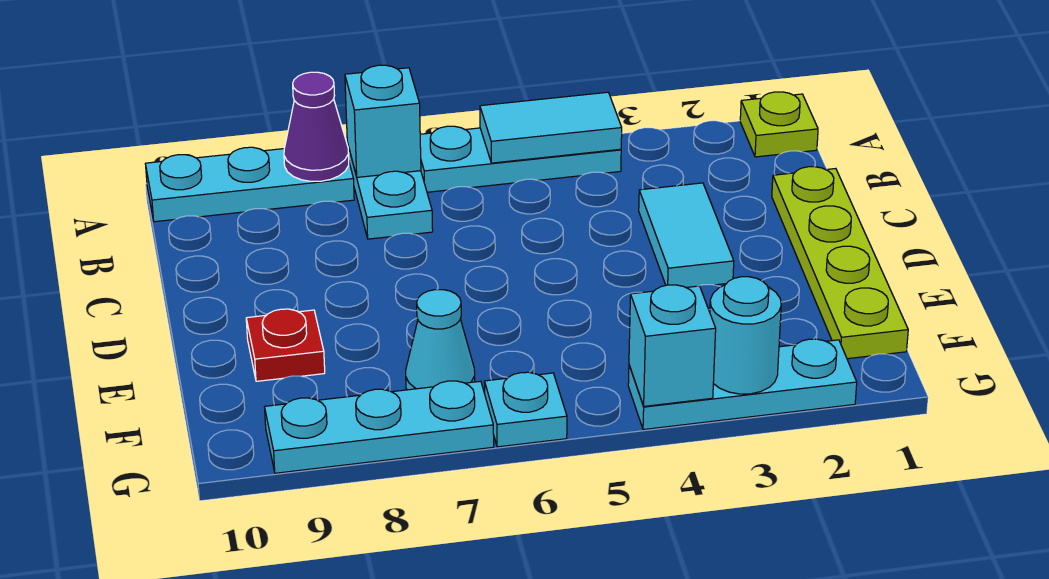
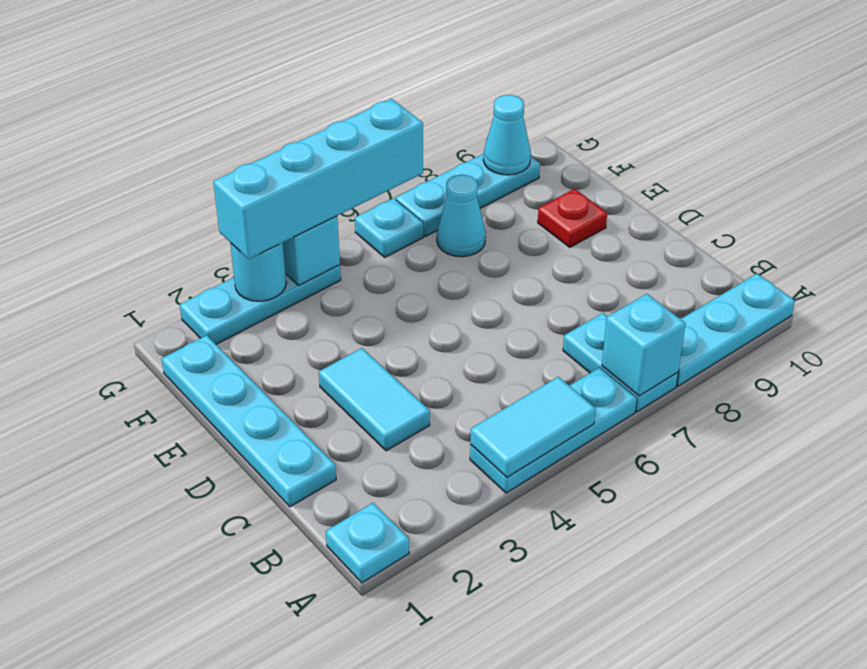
lime 1x1 plate [740,92,818,157] -> cyan 1x1 plate [326,503,409,583]
purple 1x1 cone [284,72,349,181] -> none
lime 1x4 plate [772,167,908,359] -> cyan 1x4 plate [162,335,336,507]
none -> cyan 1x4 brick [213,99,423,259]
none -> cyan 1x1 cone [483,95,531,175]

